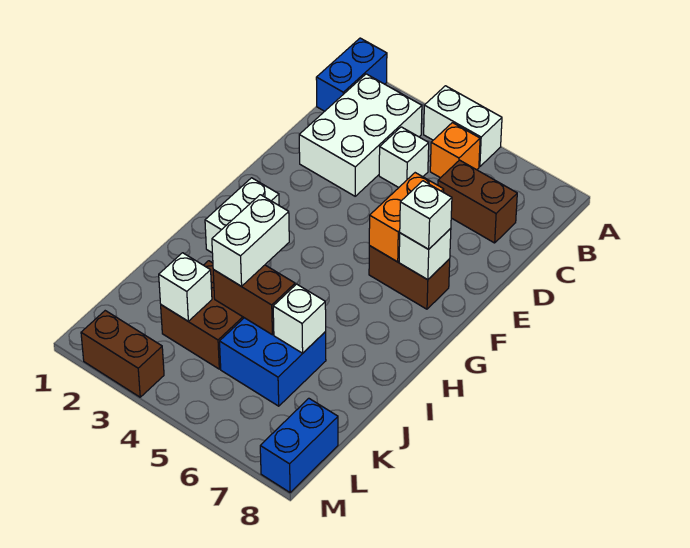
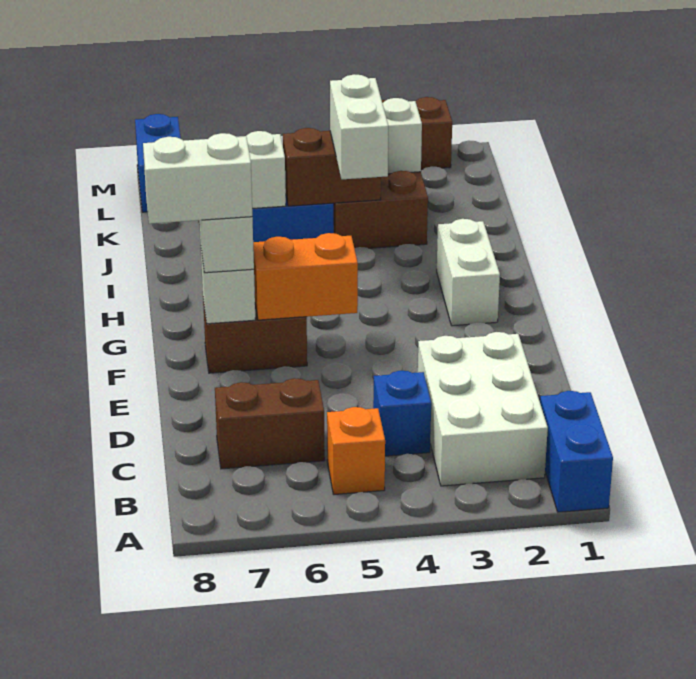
white 1x2 brick [424,86,502,167] -> white 1x2 brick moved to [143,133,252,224]
white 1x1 brick [379,127,429,187] -> blue 1x1 brick [373,371,431,456]
orange 1x2 brick [369,173,444,262] -> orange 1x2 brick turned to [253,233,358,320]

